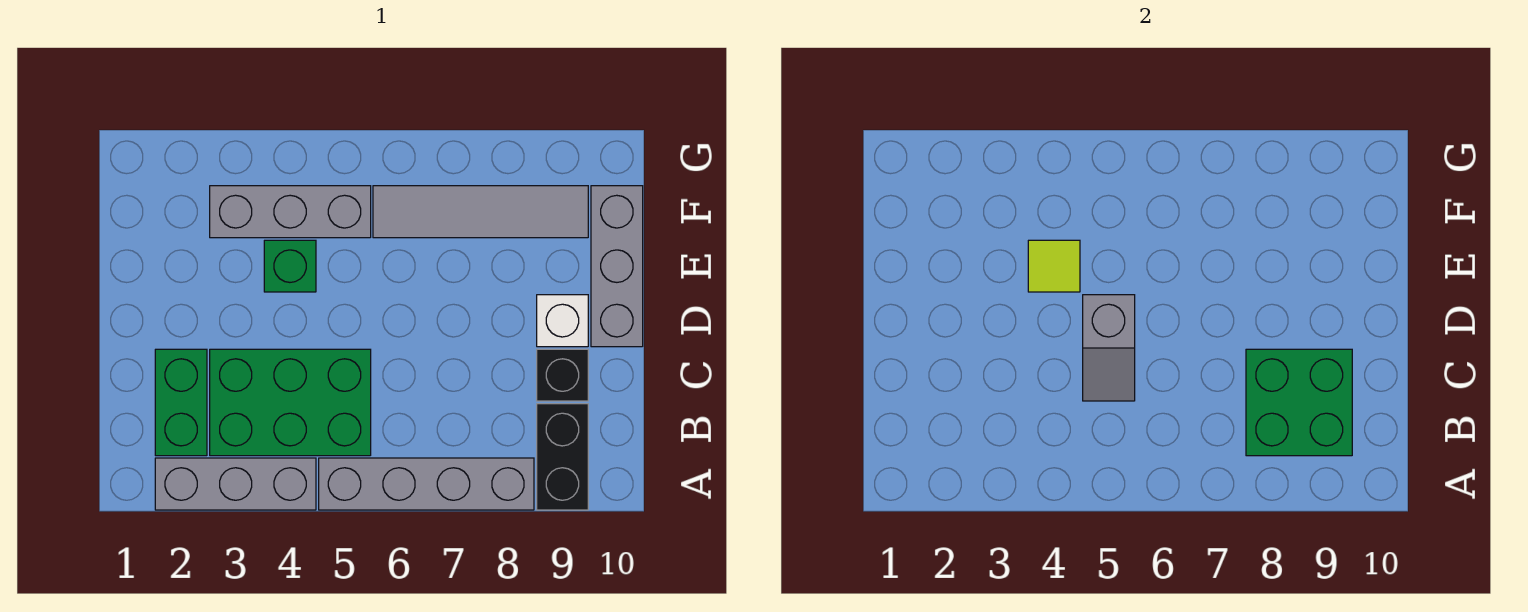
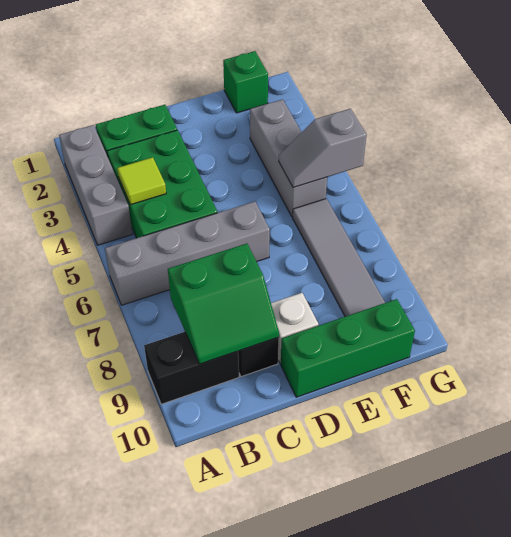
grey 1x4 brick [319,458,534,510] -> grey 1x4 brick turned to [105,201,270,305]
green 2x2 brick [1246,349,1352,456] -> green 2x2 slope [168,244,279,364]
grey 1x2 slope [1083,295,1135,401] -> grey 1x2 slope moved to [279,109,366,188]
grey 1x3 brick [591,186,643,347] -> green 1x3 brick [281,299,415,397]
green 1x1 brick [264,240,316,292] -> green 1x1 brick moved to [223,51,268,113]
lime 1x1 tile [1028,240,1080,292] -> lime 1x1 tile moved to [117,157,166,205]

